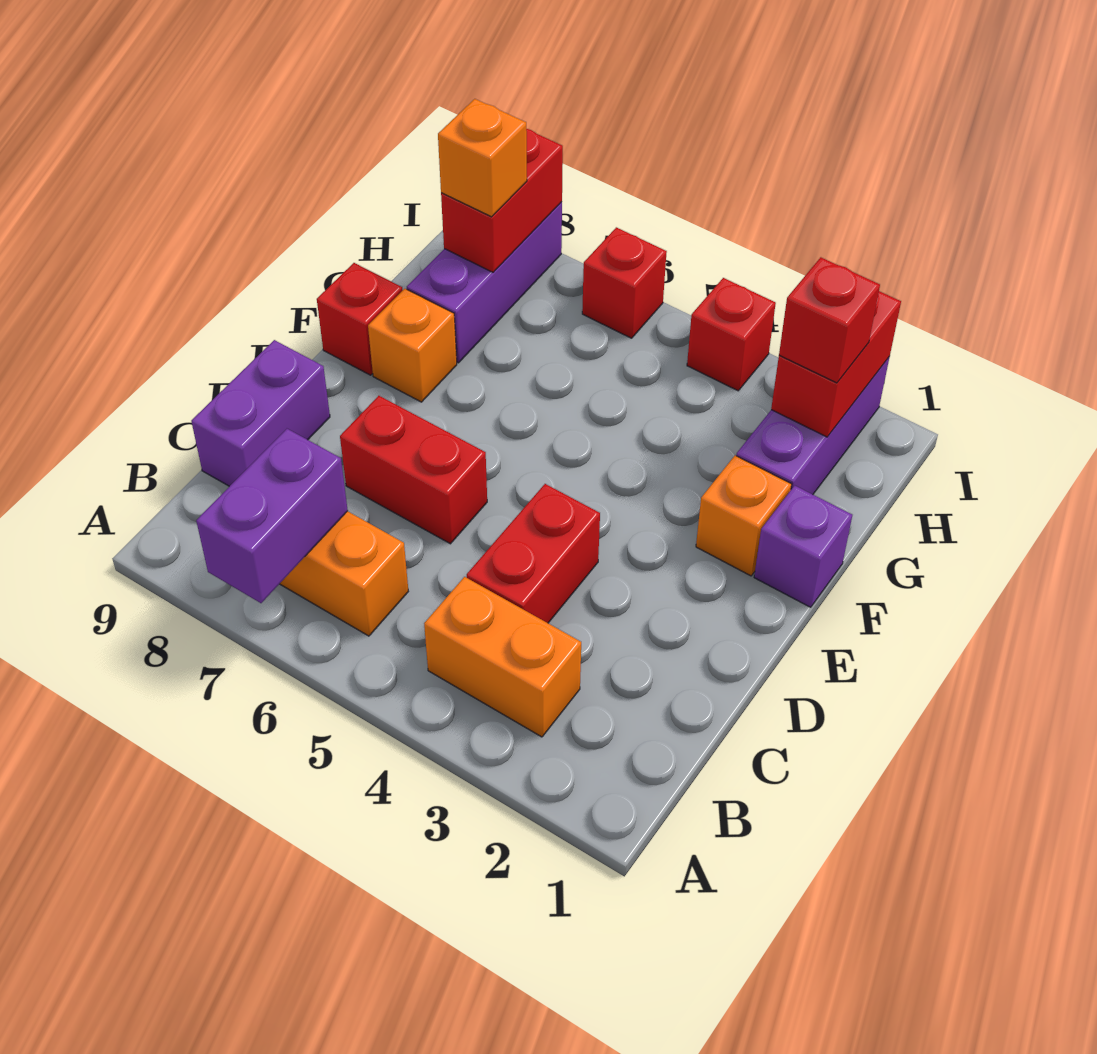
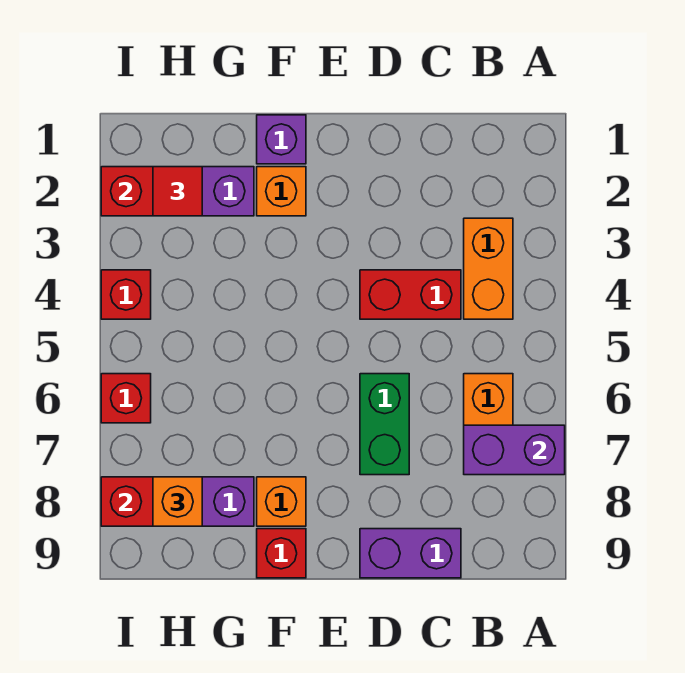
red 1x2 brick [340,396,487,544] -> green 1x2 brick [360,374,409,475]
red 1x1 brick [779,257,880,383] -> red 1x1 tile [153,167,202,216]

